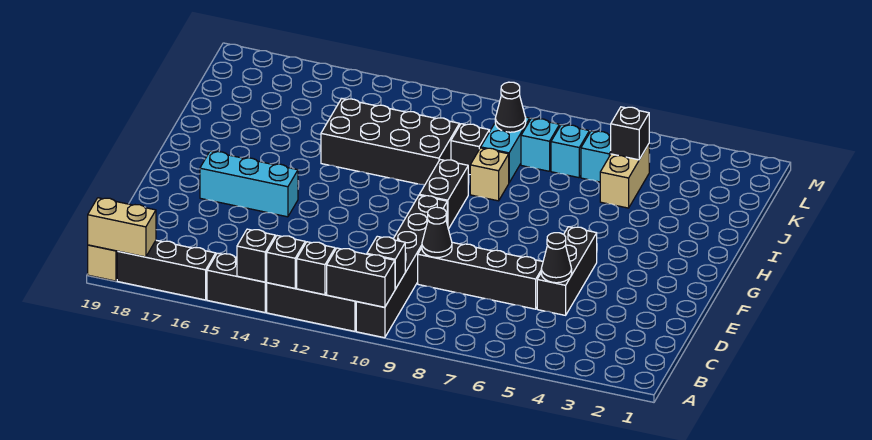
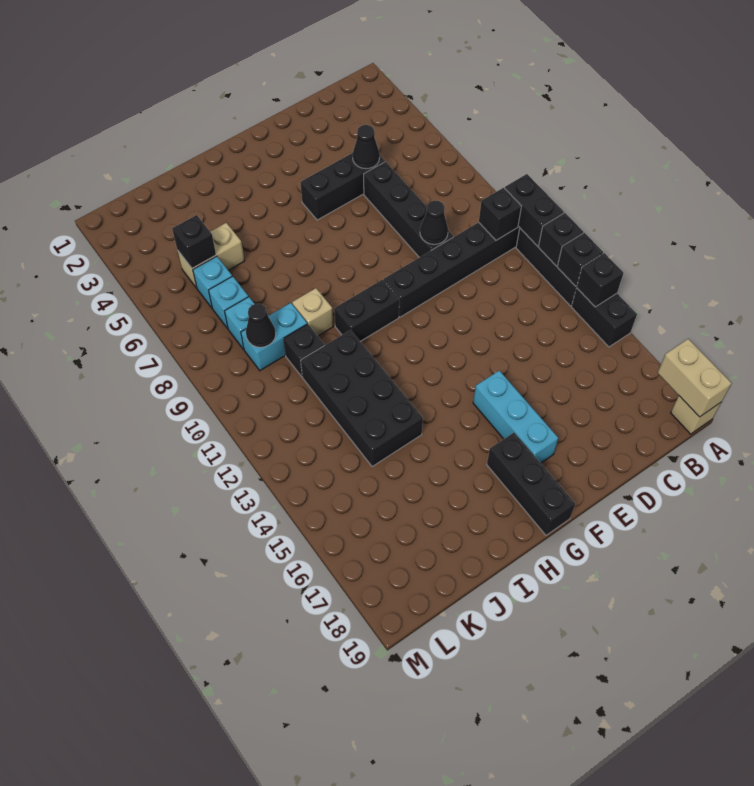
black 1x3 brick [117,240,216,300] -> black 1x3 brick moved to [487,433,575,535]

